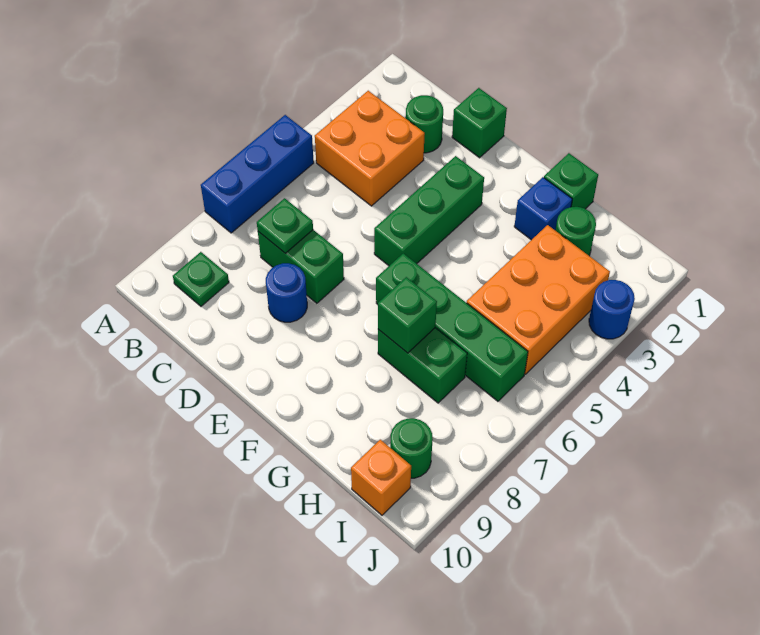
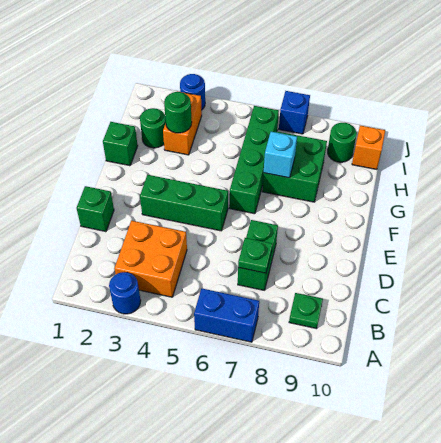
blue 1x3 brick [201,115,314,233] -> blue 1x2 brick [194,288,259,342]
green 1x1 round brick [406,95,443,153] -> green 1x1 round brick moved to [164,92,192,133]
blue 1x1 round brick [266,263,307,322] -> blue 1x1 round brick moved to [109,272,141,314]
blue 1x1 brick [514,177,572,240] -> blue 1x1 brick moved to [279,91,310,134]
green 1x2 brick [378,328,467,403] -> green 2x2 brick [262,131,327,202]
green 1x1 brick [378,277,437,353] -> cyan 1x1 brick [264,132,297,178]
orange 2x3 brick [467,225,610,374] -> orange 1x2 brick [163,91,202,155]

